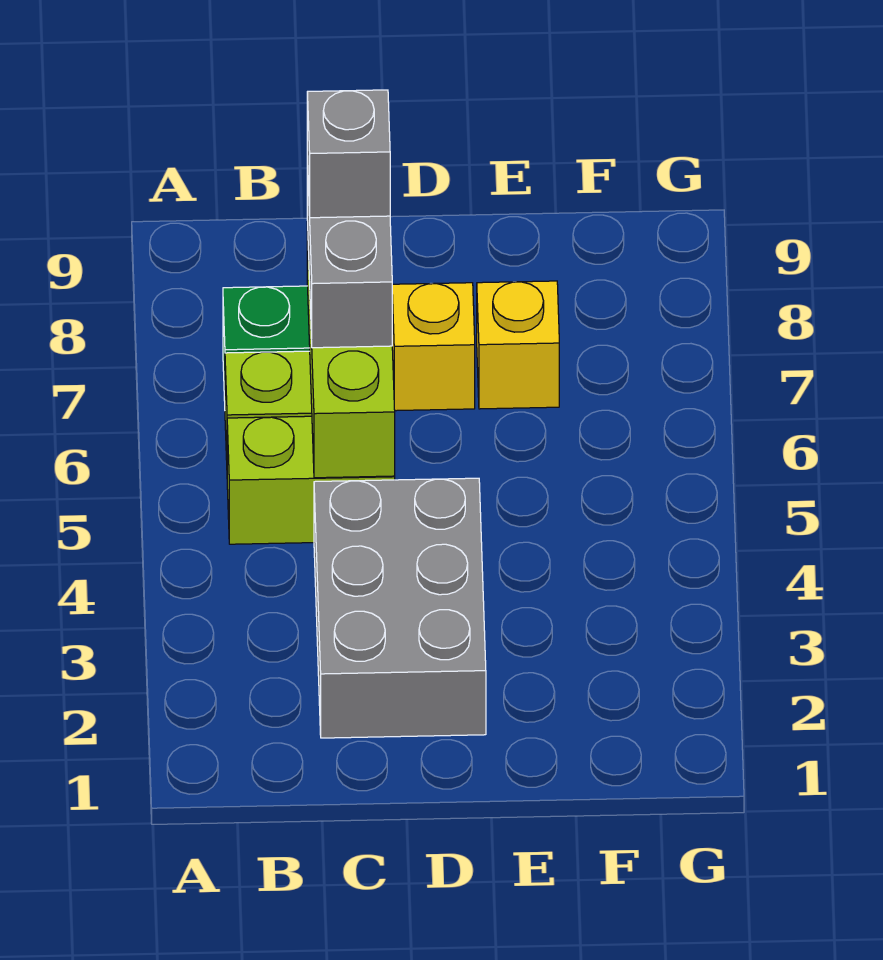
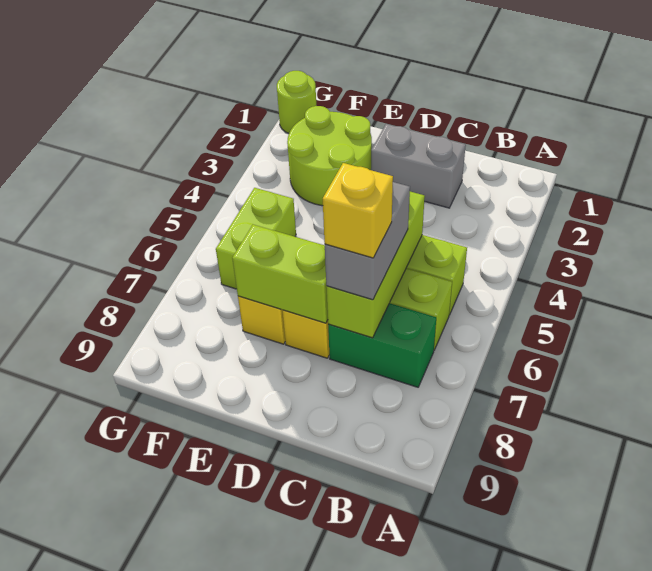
grey 2x3 brick [314,478,486,738] -> grey 1x2 brick [371,124,466,208]
grey 1x1 brick [307,90,390,218] -> yellow 1x1 brick [323,163,393,258]
none -> lime 1x2 brick [232,225,328,323]
none -> lime 2x2 round brick [287,106,372,206]
none -> lime 1x2 brick [216,188,296,289]
none -> lime 1x1 round brick [277,71,316,133]

